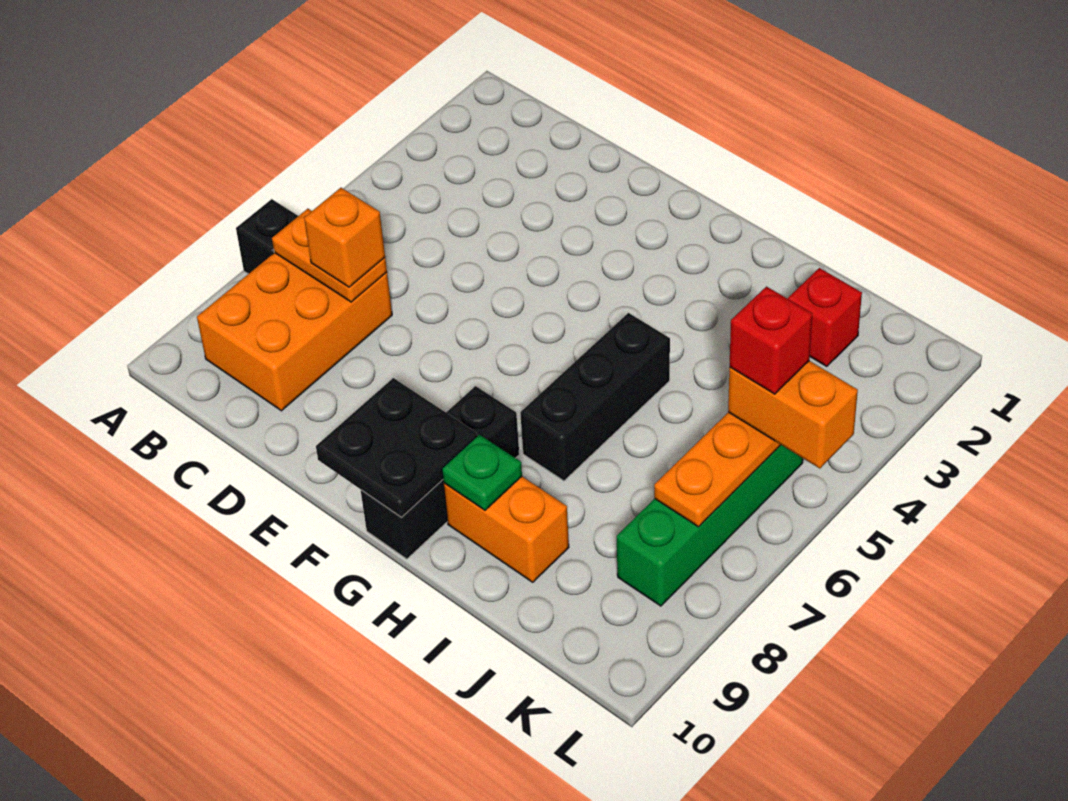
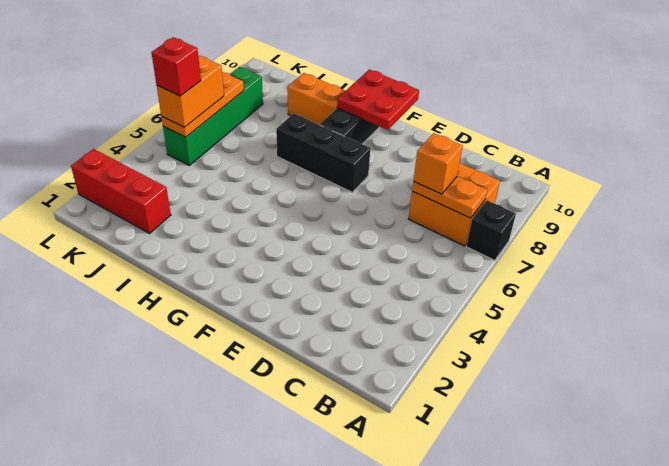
orange 2x3 brick [197,253,392,411] -> orange 2x2 brick [408,163,500,246]
black 2x2 plate [316,378,477,517] -> red 2x2 plate [337,70,419,130]
black 1x3 brick [520,313,670,481] -> black 1x3 brick turned to [276,113,371,192]
green 1x1 plate [442,435,522,510] -> none
red 1x1 brick [787,268,862,366] -> red 1x3 brick [71,149,171,233]
orange 1x2 brick [728,361,858,469] -> orange 1x2 brick turned to [157,55,224,127]

